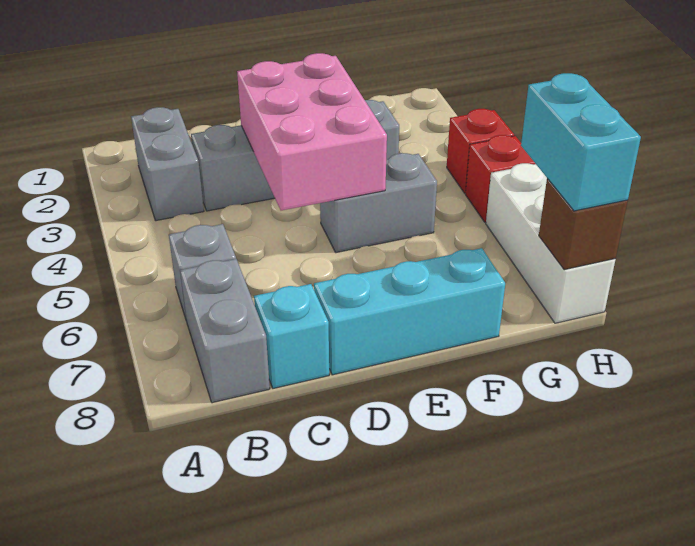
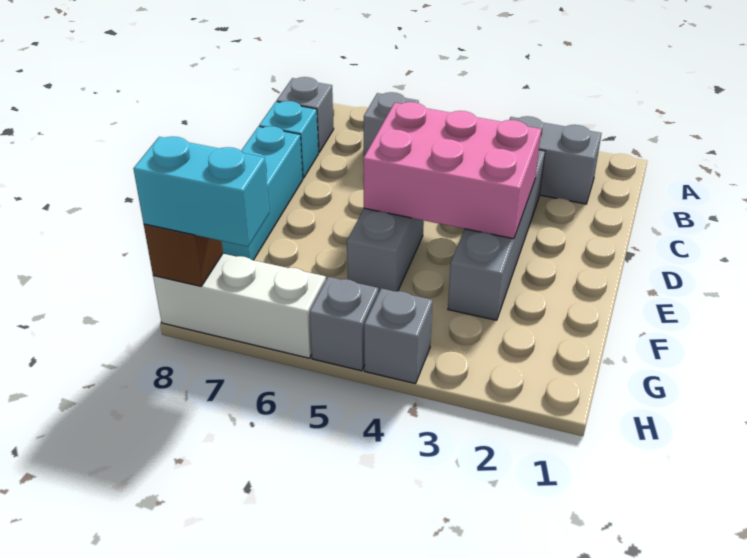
grey 1x2 brick [180,259,270,403] -> grey 1x1 brick [277,77,334,152]
red 1x1 brick [447,109,514,193] -> grey 1x1 brick [364,288,433,384]
red 1x1 brick [465,135,535,222] -> grey 1x1 brick [310,277,378,371]

